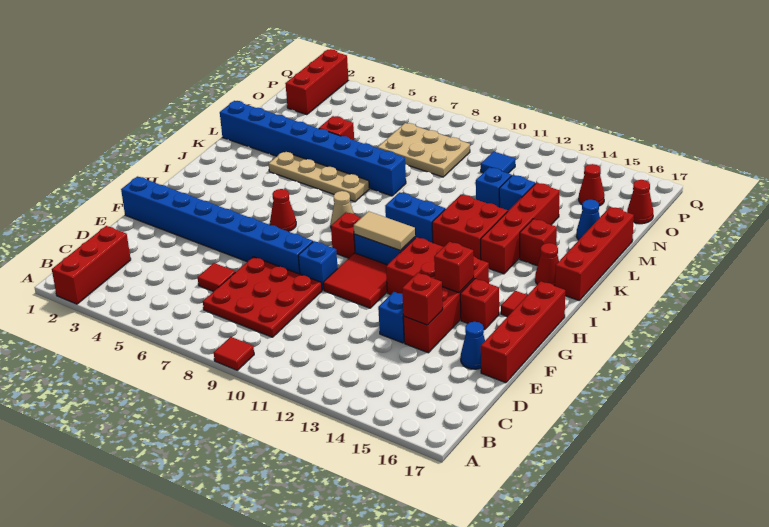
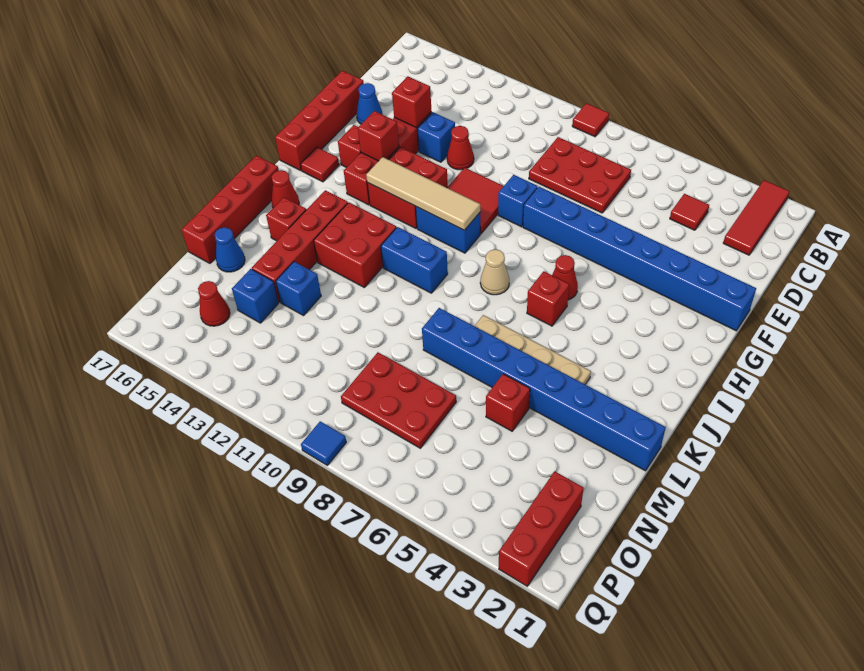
red 1x3 brick [52,226,131,304] -> red 1x3 tile [723,180,789,255]
red 3x3 plate [203,257,322,337] -> red 2x3 plate [529,137,631,213]
red 1x1 tile [198,263,235,292] -> red 1x1 tile moved to [670,194,709,230]
red 1x1 brick [331,212,361,258] -> red 1x1 brick moved to [527,271,569,326]
tan 1x2 tile [354,211,415,251] -> tan 1x4 tile [366,157,480,230]
blue 1x1 brick [476,167,512,207] -> blue 1x1 brick moved to [232,269,279,323]
tan 2x3 plate [378,123,470,177] -> red 2x3 plate [341,352,456,448]
blue 1x1 tile [481,151,515,173] -> blue 1x1 tile moved to [301,421,346,465]
red 1x1 cone [627,180,653,224] -> red 1x1 cone moved to [447,126,474,170]

